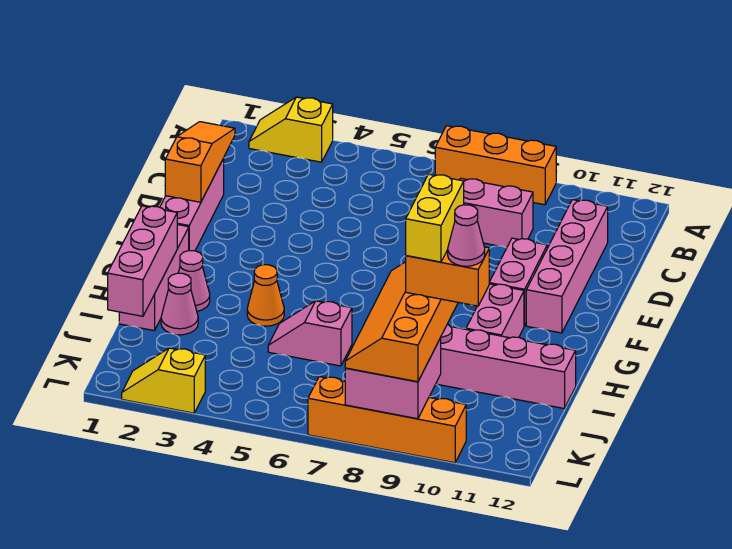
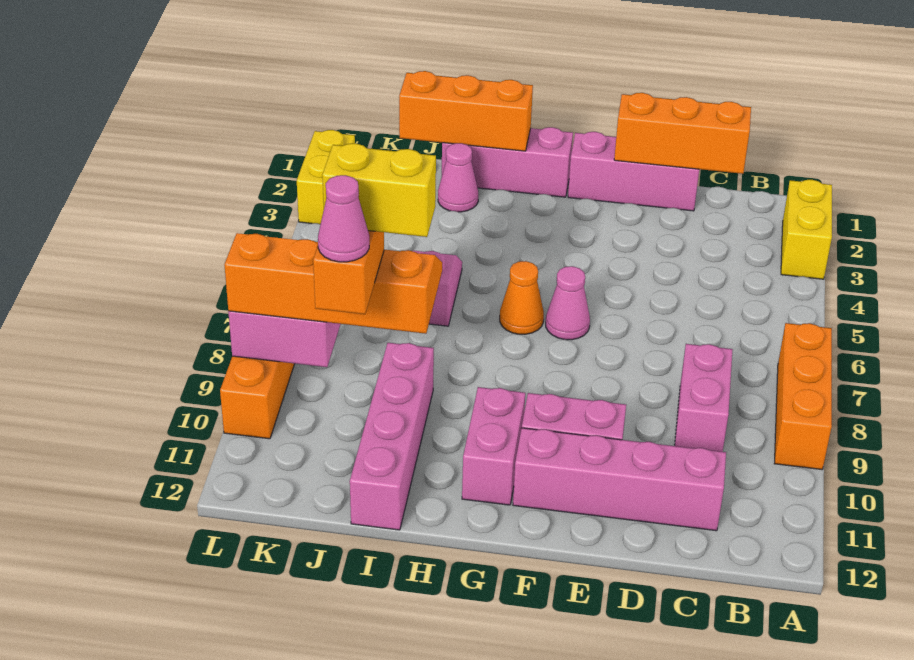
yellow 1x2 slope [249,97,333,162] -> yellow 1x2 brick [781,180,832,279]
orange 1x3 slope [165,122,235,202] -> orange 1x3 brick [614,93,751,174]
pink 1x2 brick [466,284,524,338] -> pink 1x2 brick turned to [462,387,525,505]
pink 1x3 brick [108,206,177,316] -> orange 1x3 brick [399,71,533,151]
pink 1x1 cone [178,251,210,311] -> pink 1x1 cone moved to [546,266,590,340]
orange 1x1 cone [247,265,284,326] -> orange 1x1 cone moved to [500,261,544,334]
yellow 1x2 slope [122,348,205,413] -> yellow 1x2 brick [297,130,355,224]

